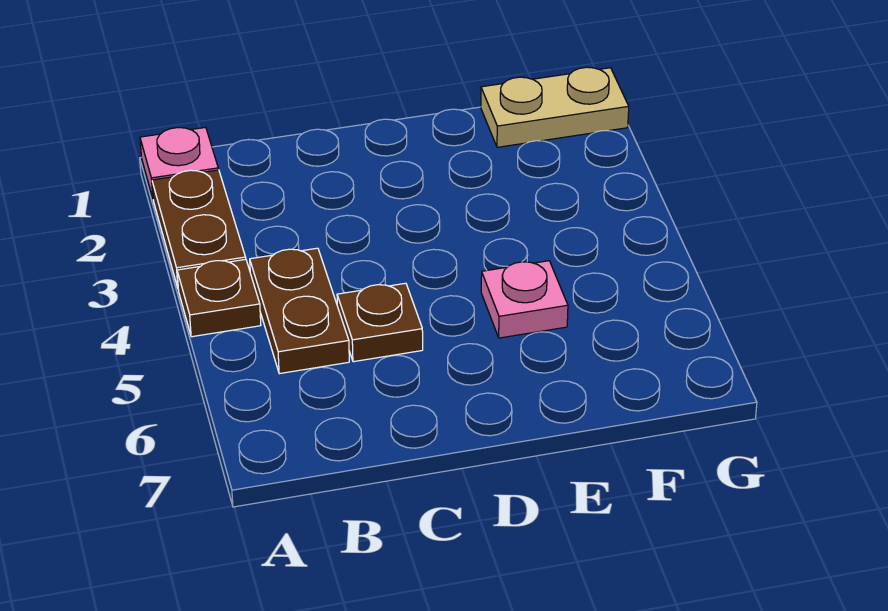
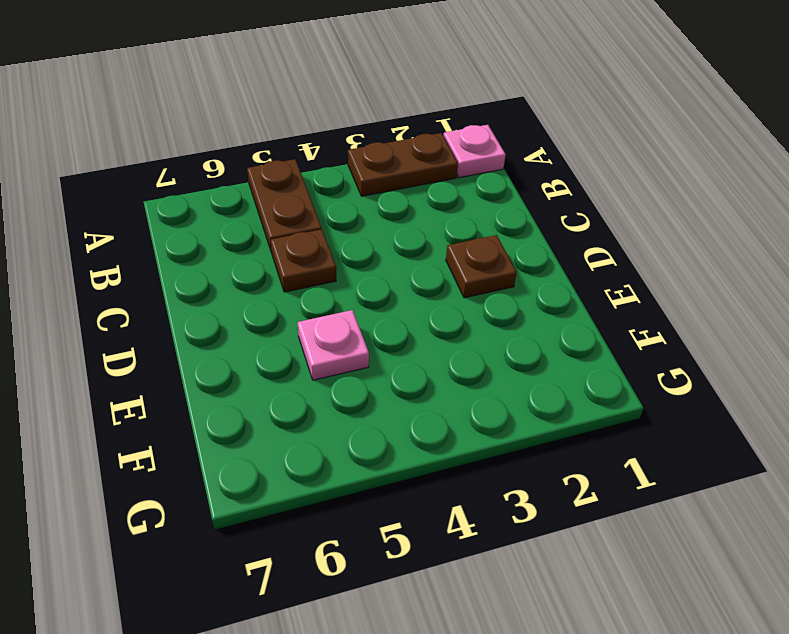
brown 1x1 plate [177,259,261,337] -> brown 1x1 plate moved to [446,235,517,298]
brown 1x2 plate [250,248,349,374] -> brown 1x2 plate turned to [247,159,322,252]
tan 1x2 plate [481,67,629,147] -> none

